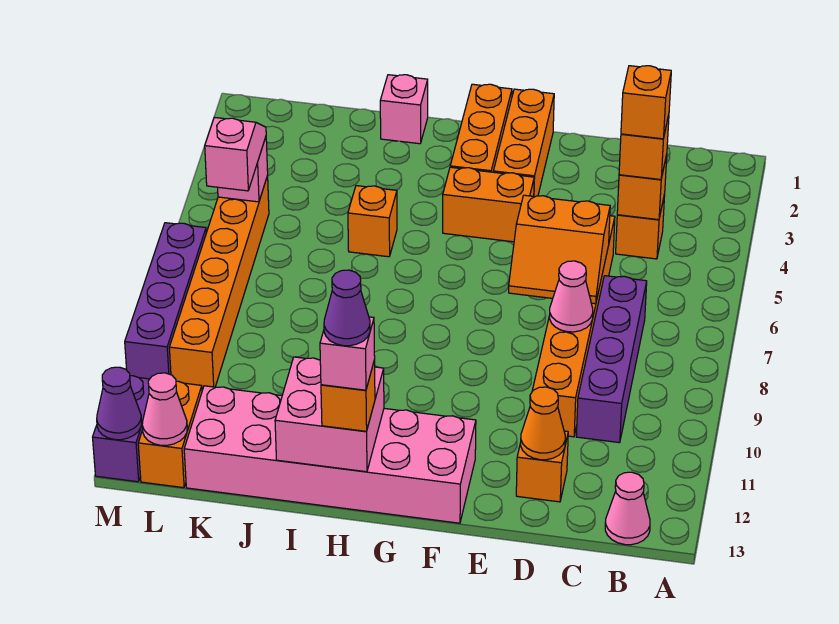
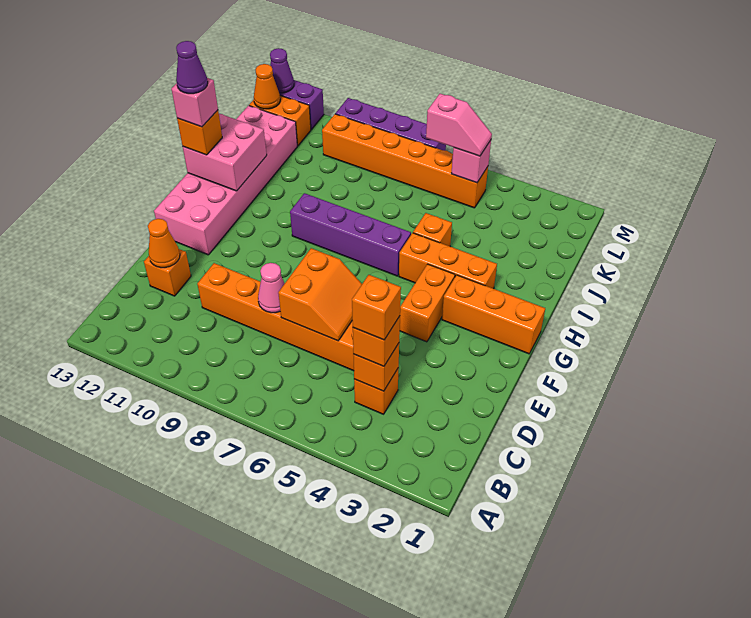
pink 1x1 cone [605,472,650,545] -> none
purple 1x4 brick [576,276,647,443] -> purple 1x4 brick moved to [290,193,411,276]
orange 2x2 slope [509,195,610,304] -> orange 2x2 slope turned to [278,248,362,341]
orange 1x3 brick [493,89,554,197] -> orange 1x3 brick moved to [399,233,497,289]
pink 1x1 brick [380,75,428,144] -> none
pink 1x1 cone [142,373,187,445] -> orange 1x1 cone [254,64,280,109]

